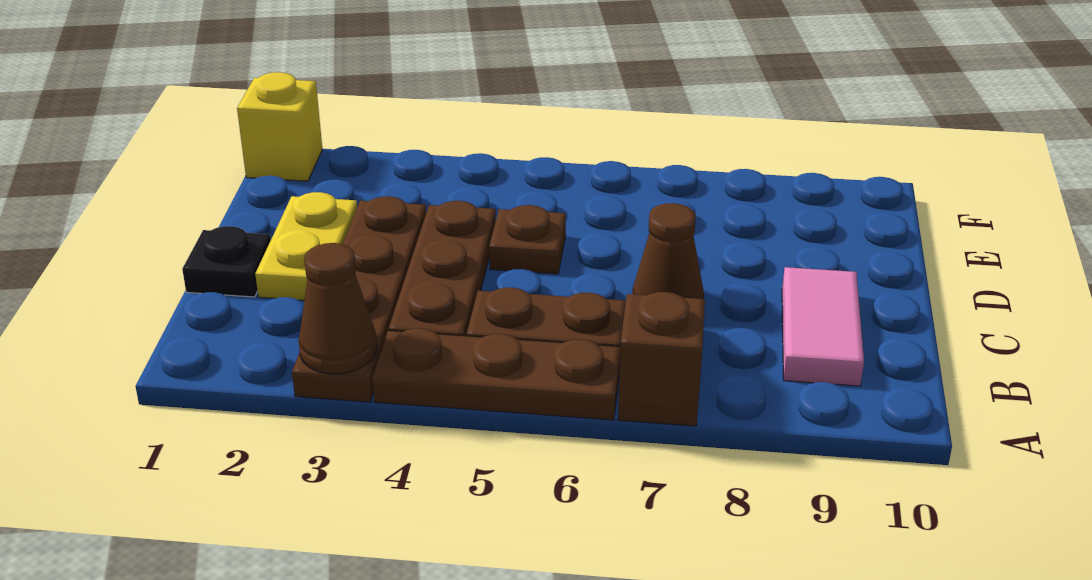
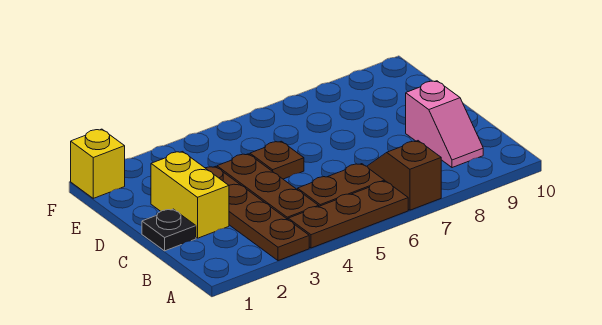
brown 1x1 cone [299,243,377,374] -> none
pink 1x2 tile [782,267,864,386] -> pink 1x2 slope [406,81,483,168]
yellow 1x2 plate [255,192,357,300] -> yellow 1x2 brick [151,152,229,238]
brown 1x1 cone [632,203,704,299] -> none

